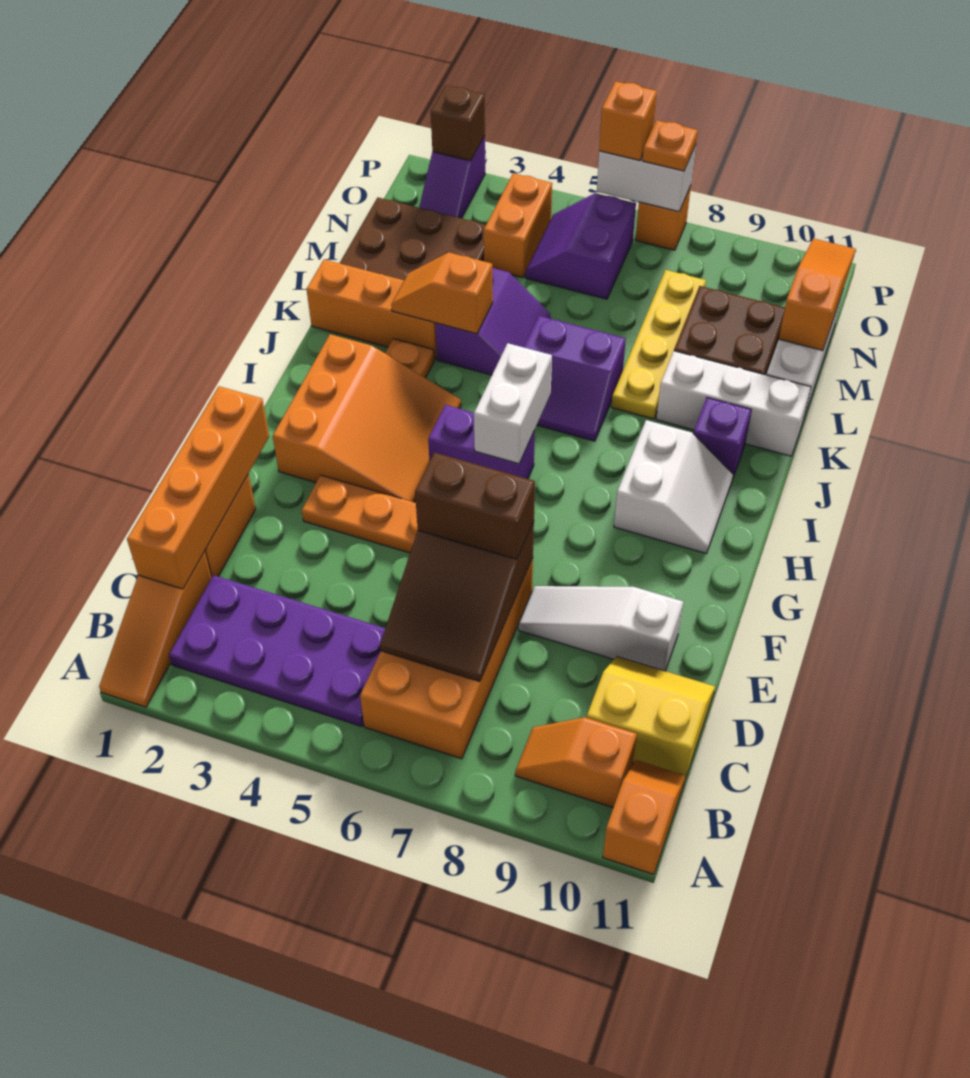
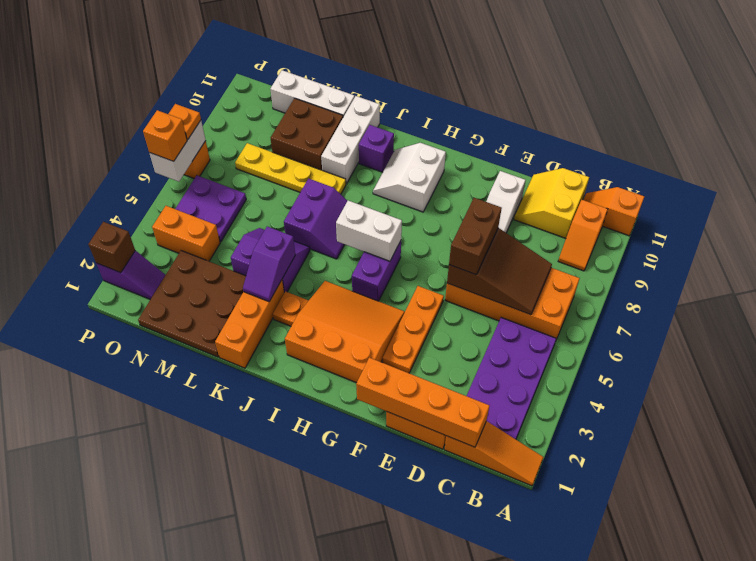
white 2x2 slope [614,420,733,554] -> white 2x2 slope turned to [373,143,446,212]
orange 1x2 slope [391,253,493,334] -> purple 1x2 slope [243,227,295,302]
orange 1x3 slope [779,239,856,351] -> none
purple 2x2 slope [525,193,636,299] -> purple 2x2 plate [176,175,246,242]

